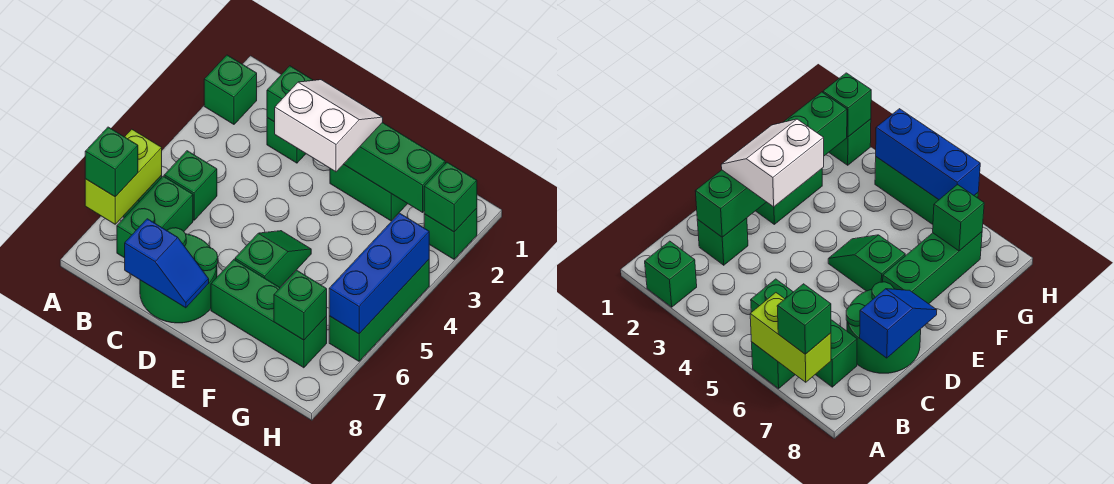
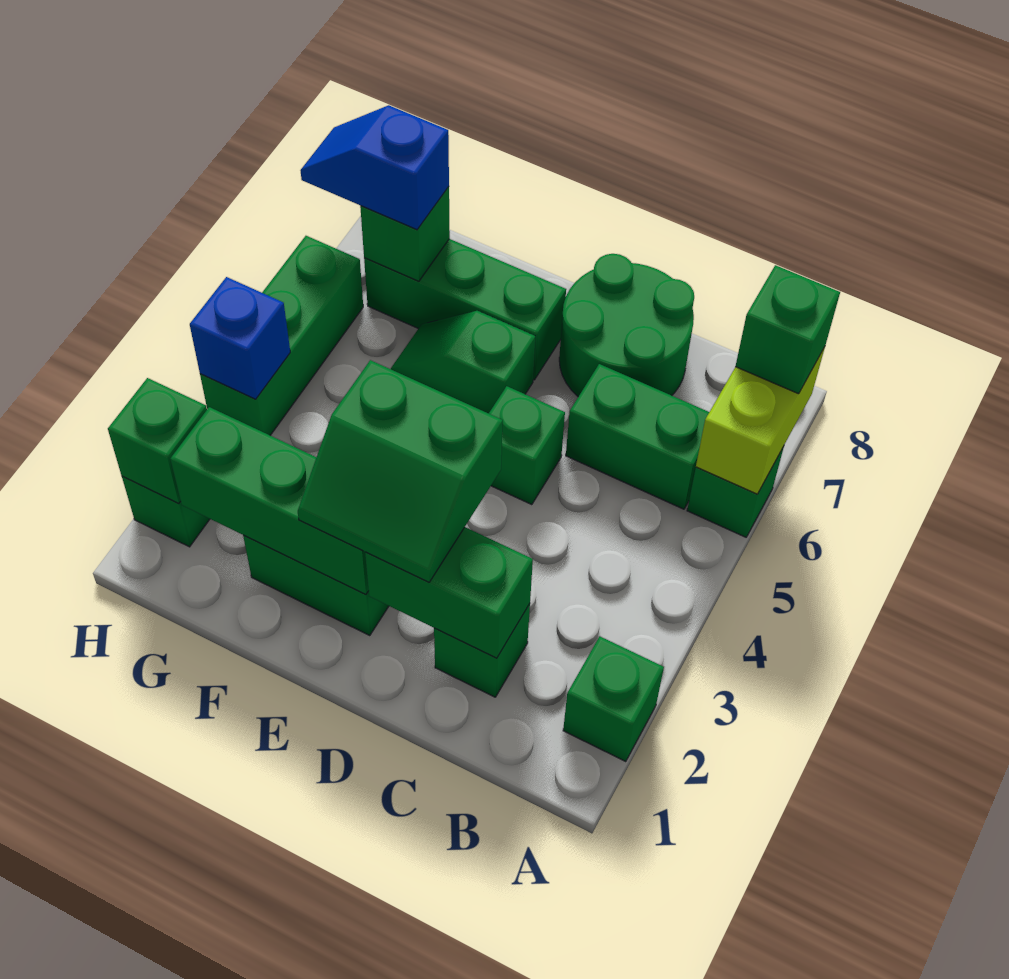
green 1x1 brick [164,151,217,220] -> green 1x1 brick moved to [489,386,565,505]
green 1x2 brick [117,176,193,258] -> green 1x2 brick turned to [566,364,709,509]
blue 1x2 slope [125,219,209,308] -> blue 1x2 slope moved to [300,105,449,230]
white 2x2 slope [275,80,383,172] -> green 2x2 slope [298,360,503,582]
green 1x2 slope [235,231,311,287] -> green 1x2 slope turned to [391,311,535,413]
blue 1x3 brick [329,213,429,334] -> blue 1x1 brick [190,277,290,399]

